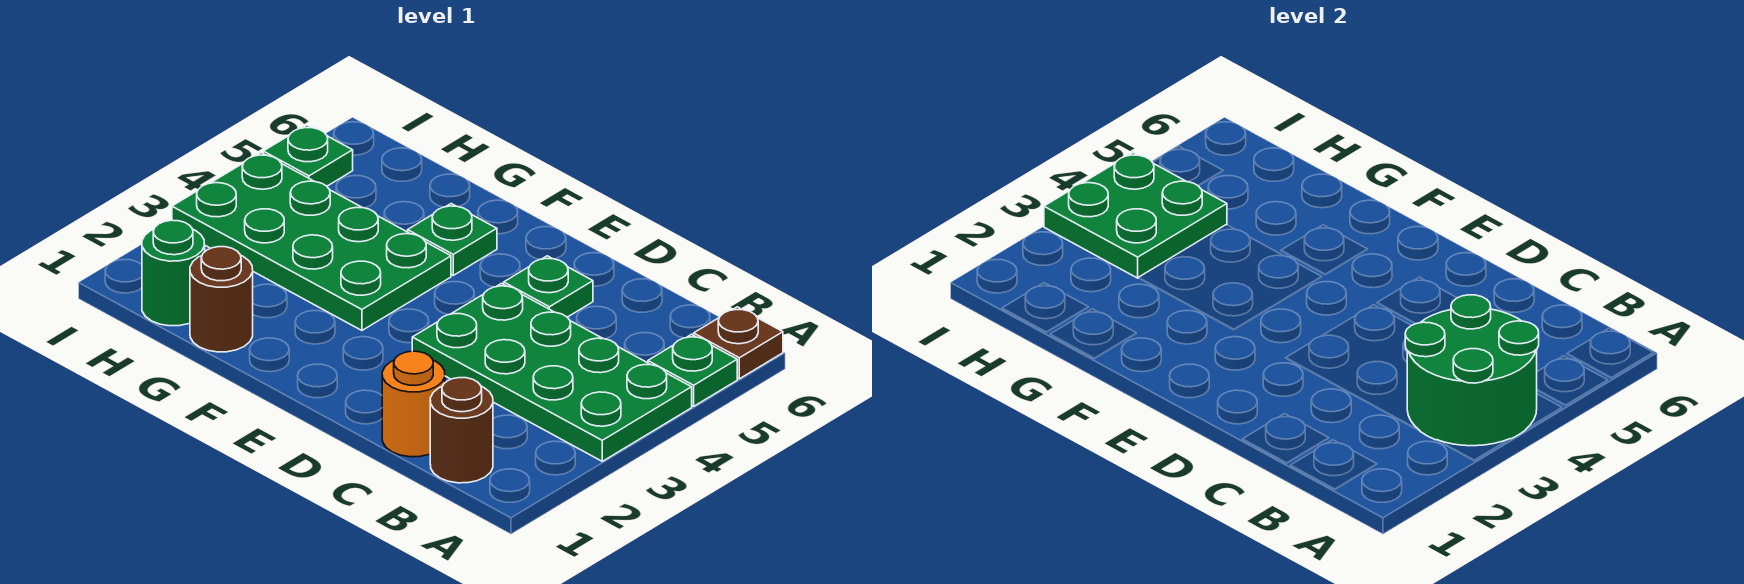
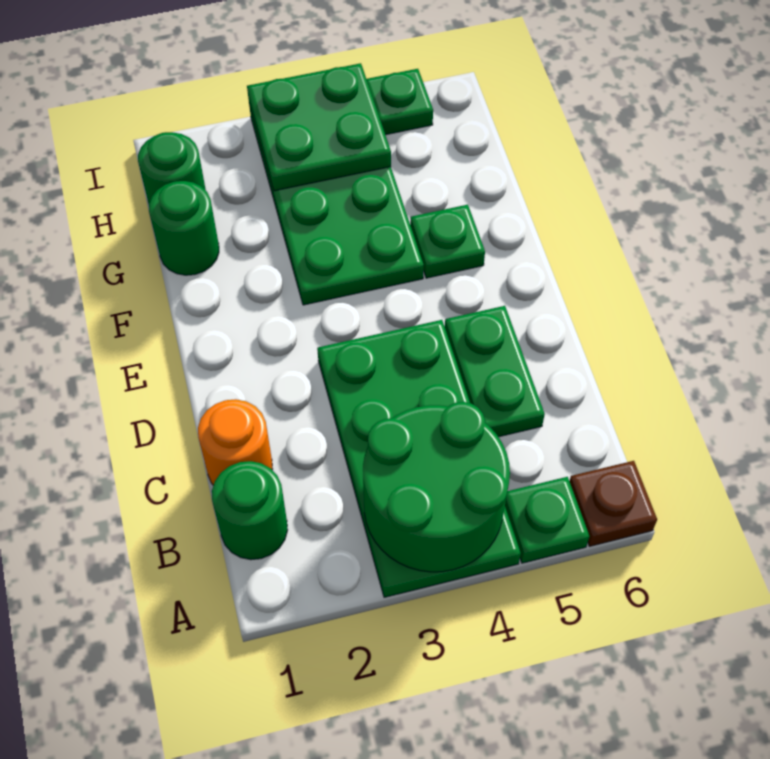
brown 1x1 round brick [430,378,493,483] -> green 1x1 round brick [212,461,288,560]
green 1x1 plate [504,256,593,317] -> green 1x2 plate [445,306,545,437]
brown 1x1 round brick [190,247,253,352] -> green 1x1 round brick [149,181,219,275]

